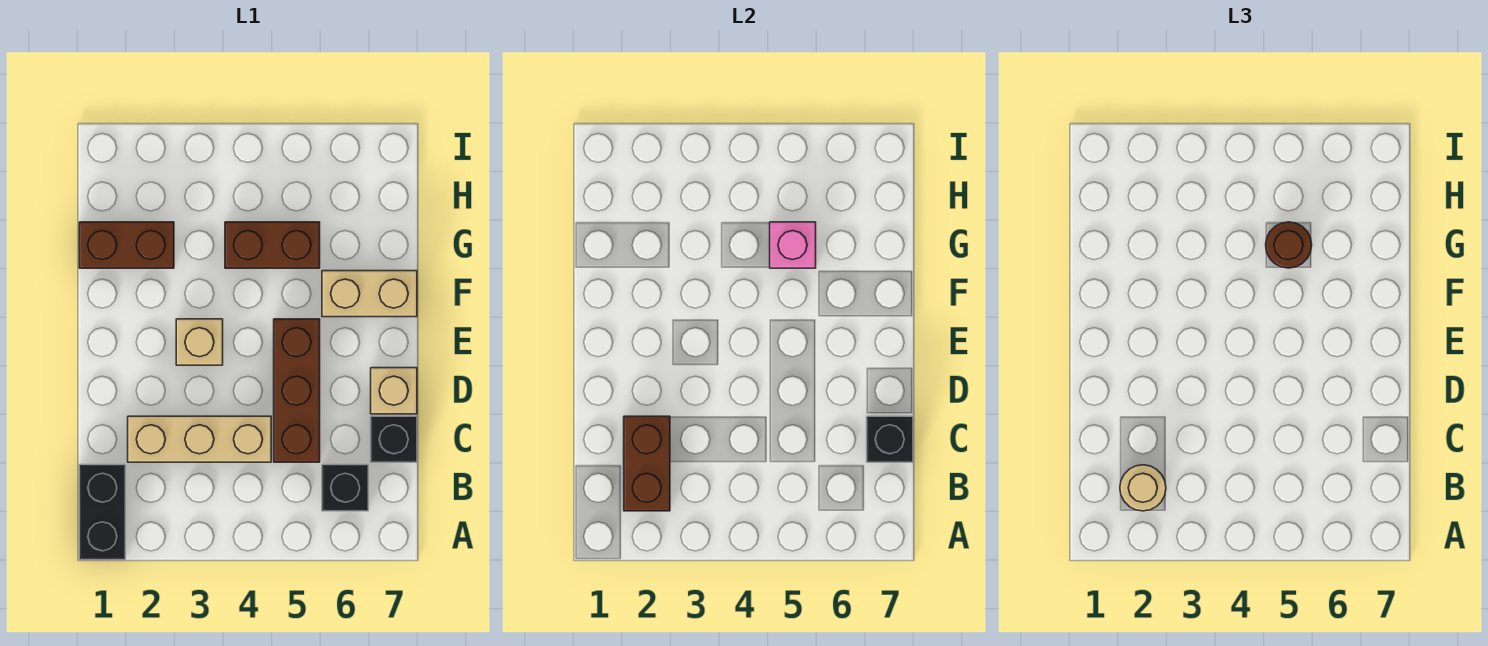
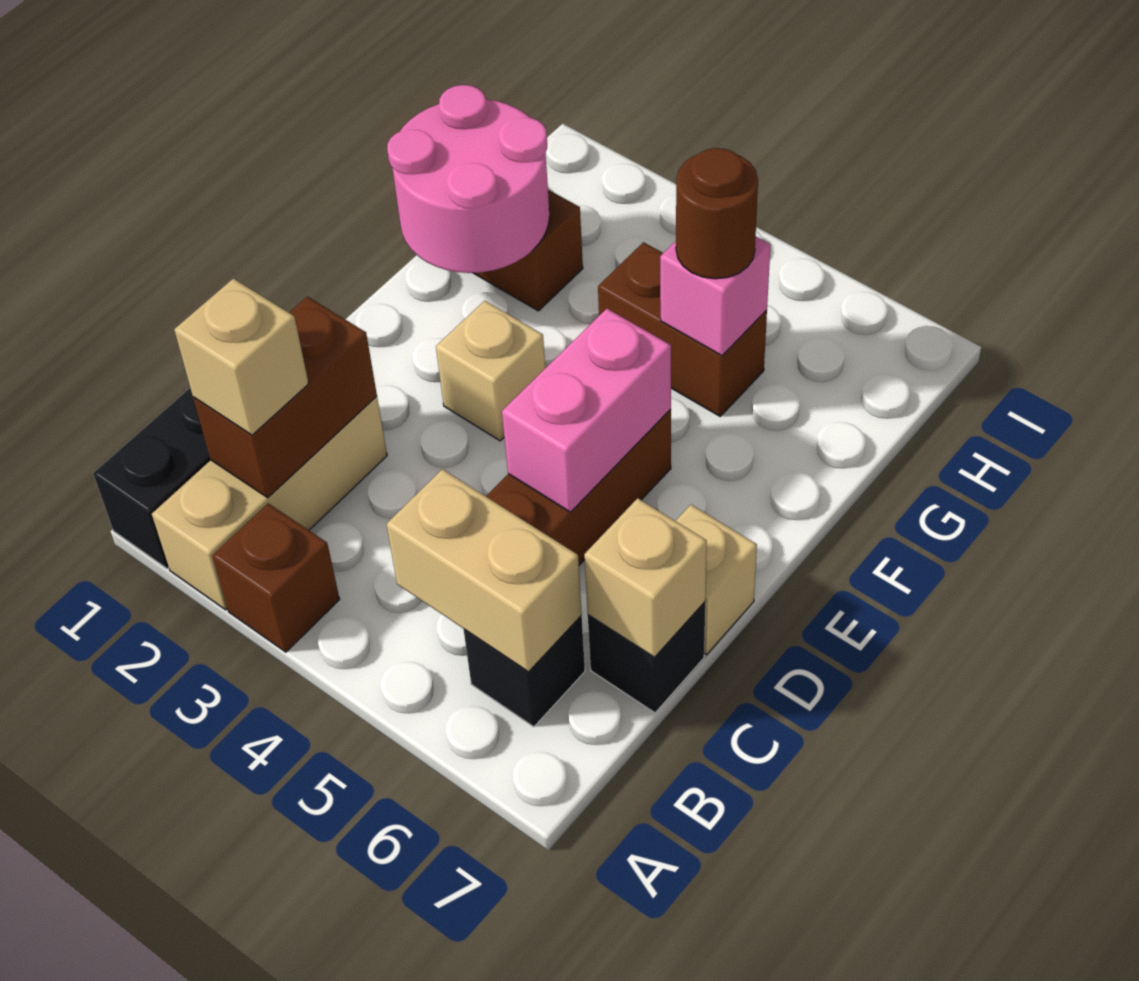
none -> brown 1x1 brick [212,503,340,652]
tan 1x1 round brick [1120,465,1166,511] -> tan 1x1 brick [174,278,309,435]
tan 1x3 brick [128,416,271,462] -> tan 1x3 brick turned to [152,396,387,610]
black 1x1 brick [867,416,913,462] -> tan 1x1 brick [584,498,707,657]
none -> pink 1x2 brick [502,309,671,512]
none -> pink 2x2 round brick [387,85,550,273]
tan 1x2 brick [322,271,417,317] -> tan 1x2 brick moved to [386,469,582,672]

